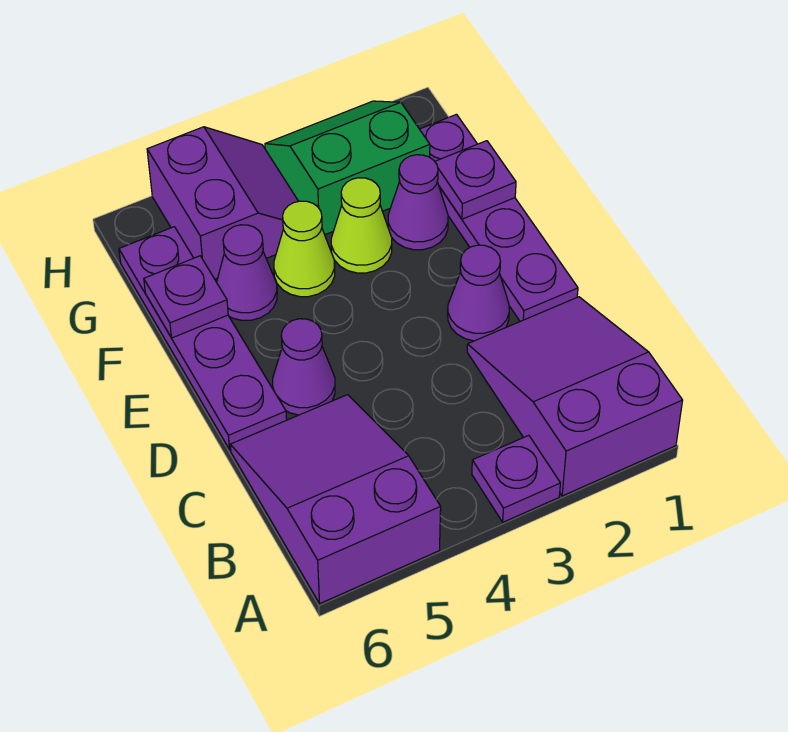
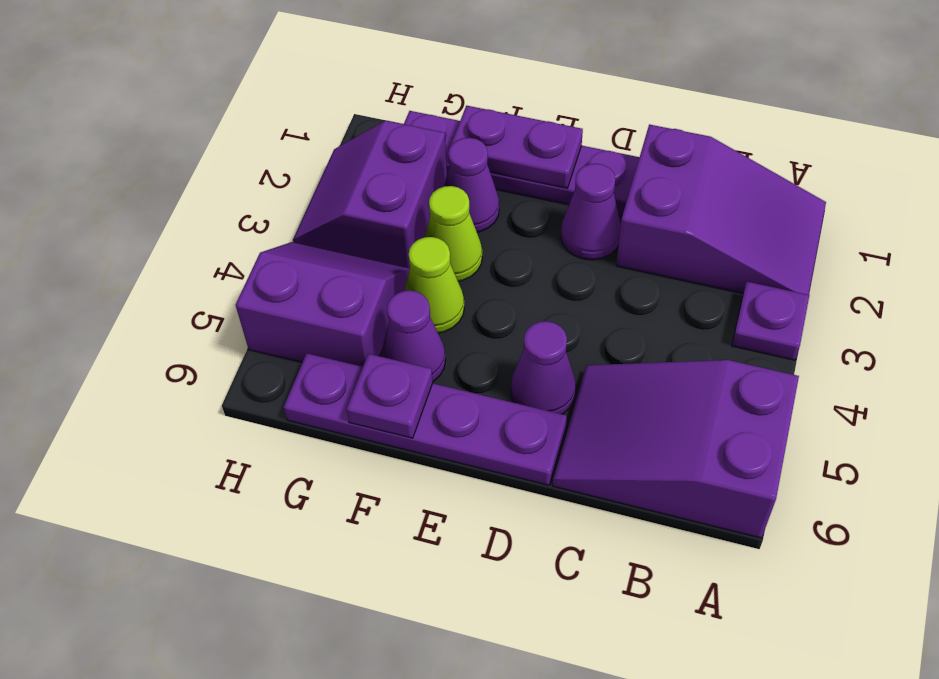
purple 2x3 slope [467,297,683,496] -> purple 2x3 slope turned to [616,124,826,295]
purple 1x1 plate [435,141,516,219] -> purple 1x2 plate [450,106,583,188]
green 2x2 slope [265,101,430,235] -> purple 2x2 slope [293,121,447,268]

